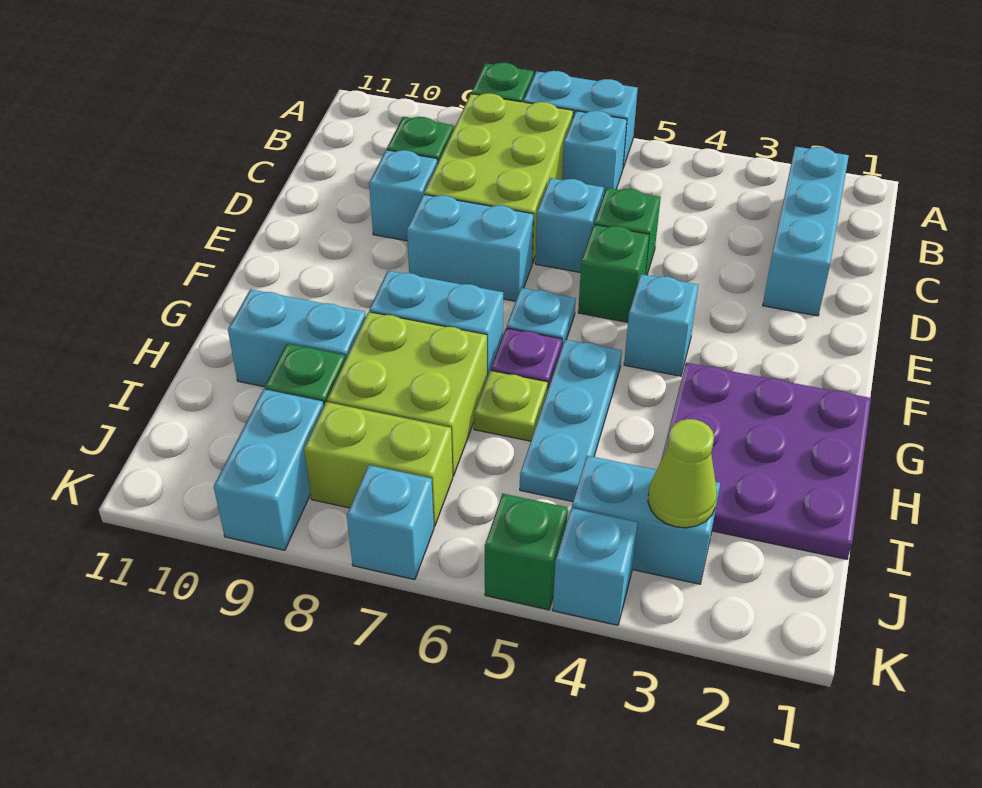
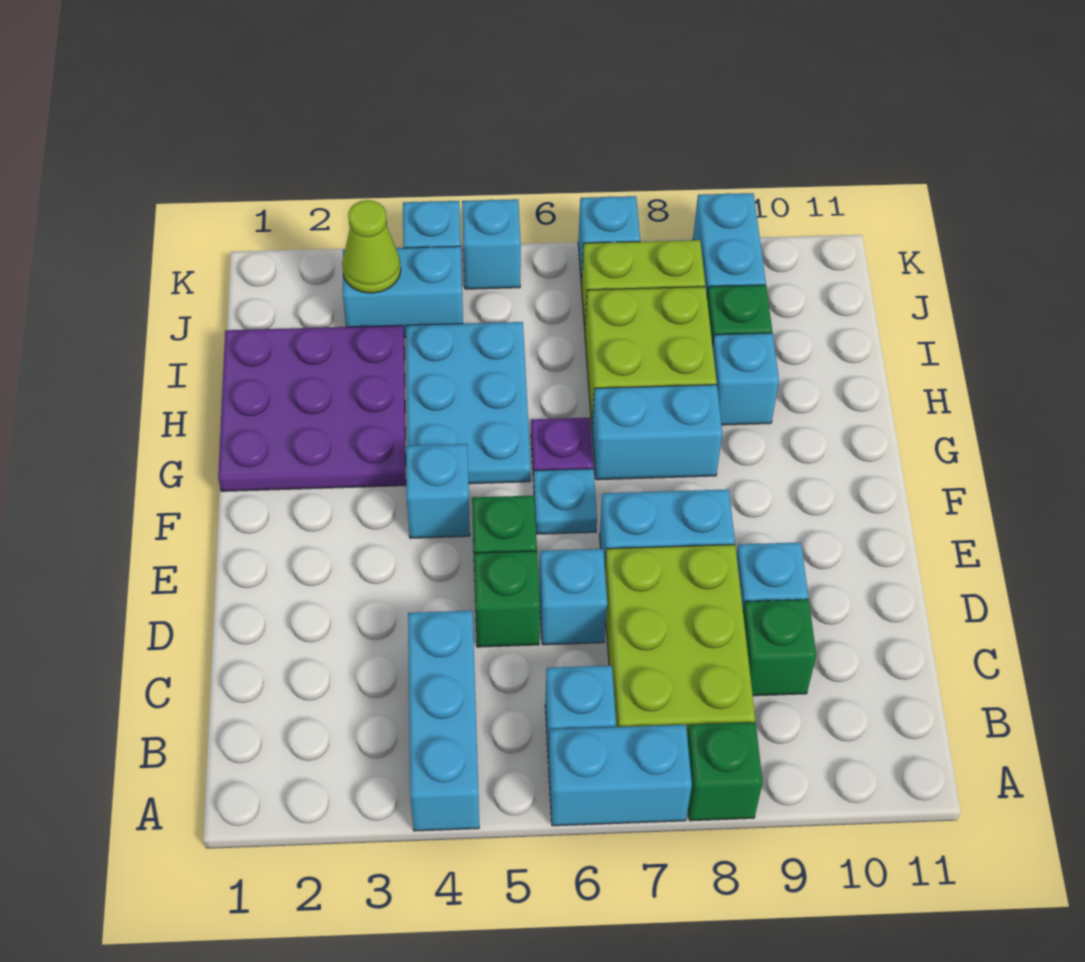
cyan 1x3 brick [763,146,849,316] -> cyan 1x3 brick moved to [408,611,479,831]
cyan 1x3 plate [520,339,622,502] -> cyan 2x3 plate [406,322,531,484]
lime 1x1 plate [474,371,548,441] -> none
cyan 1x2 brick [228,289,366,387] -> cyan 1x1 brick [713,333,779,425]
green 1x1 brick [485,494,568,610] -> cyan 1x1 brick [462,199,521,289]

